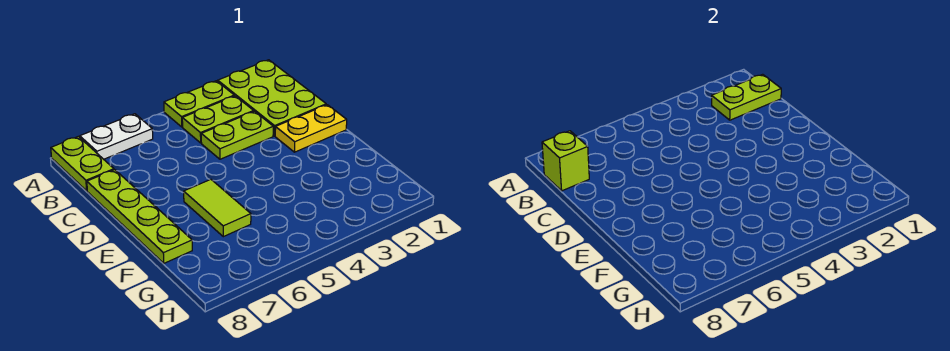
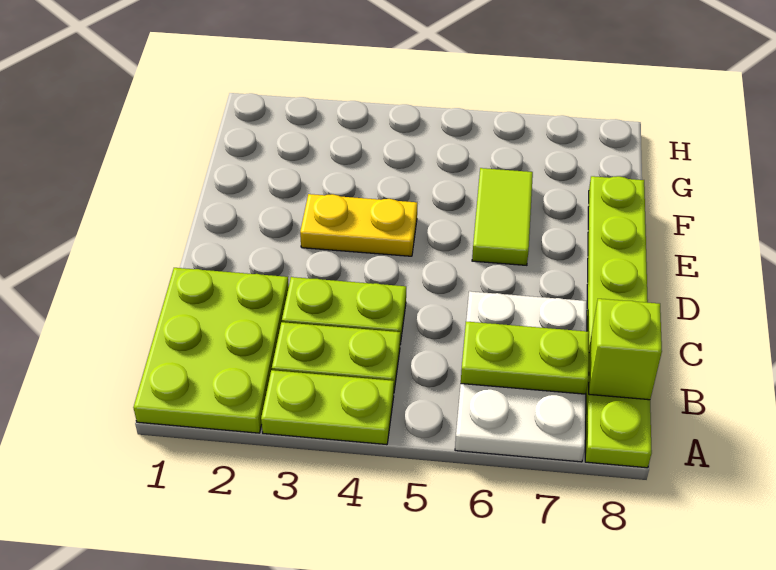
white 1x2 plate [80,114,153,159] -> white 2x3 plate [455,291,587,462]
lime 1x2 plate [712,74,781,120] -> lime 1x2 plate moved to [461,321,589,394]
yellow 1x2 plate [275,105,347,152] -> yellow 1x2 plate moved to [300,194,417,256]

